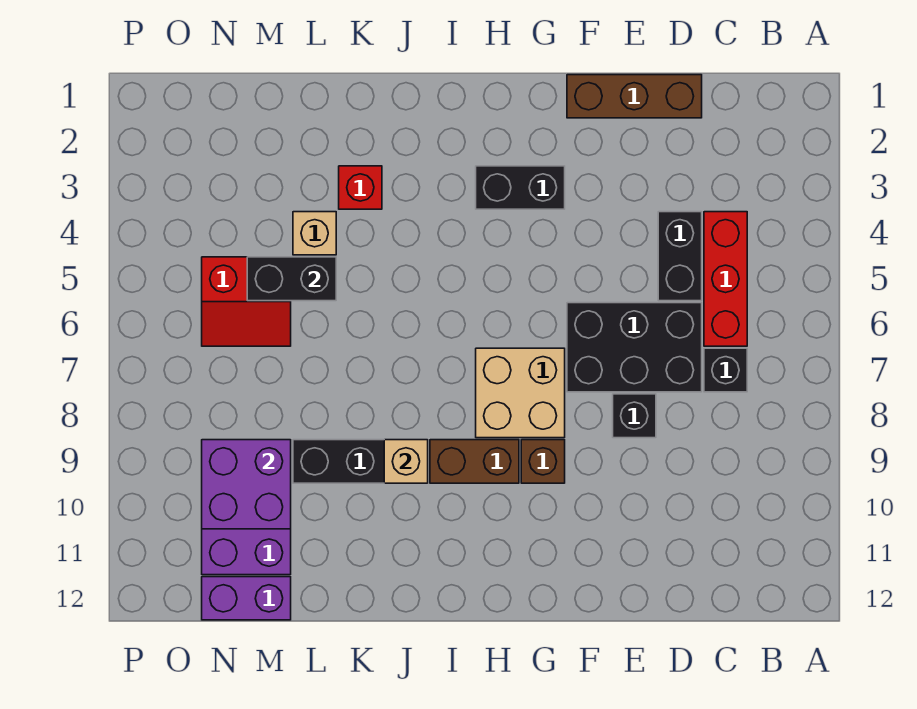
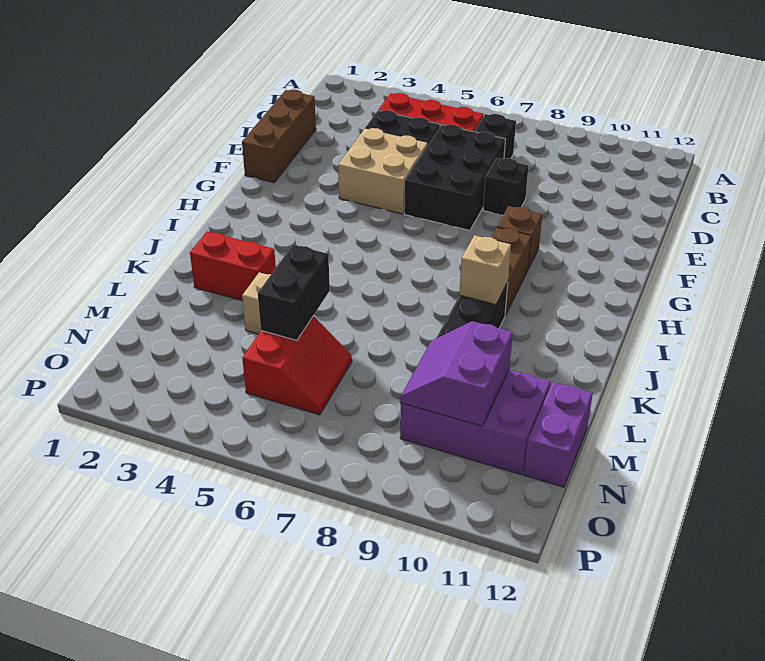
black 1x2 brick [476,166,565,209] -> none
tan 2x2 brick [476,348,565,438] -> tan 2x2 brick moved to [338,128,428,214]
red 1x1 brick [339,166,382,209] -> red 1x2 brick [190,231,276,301]
purple 2x2 brick [202,440,291,529] -> purple 2x2 slope [401,321,513,426]

